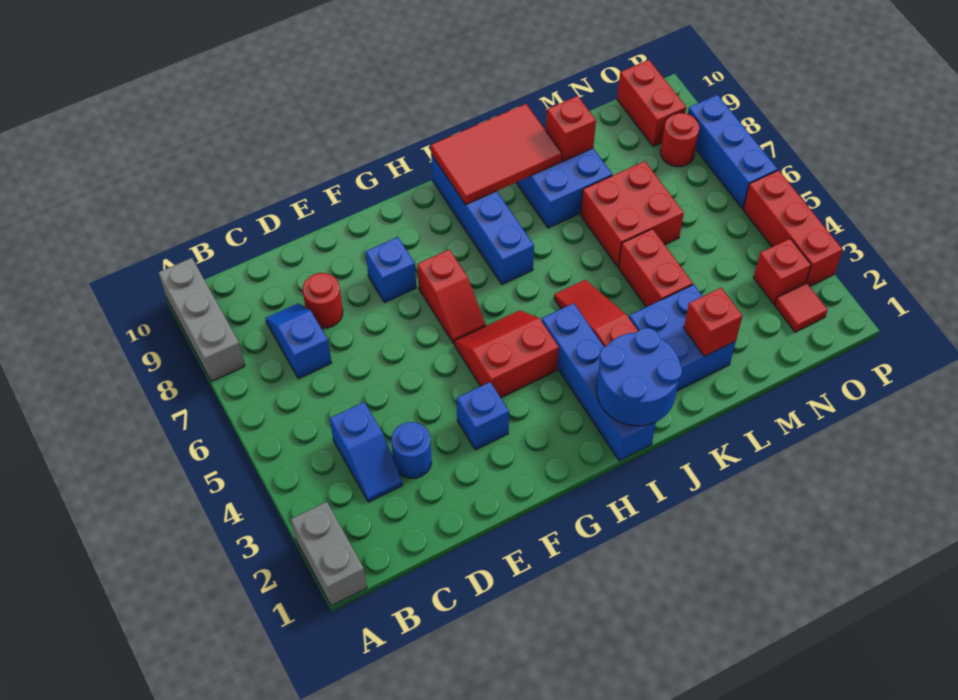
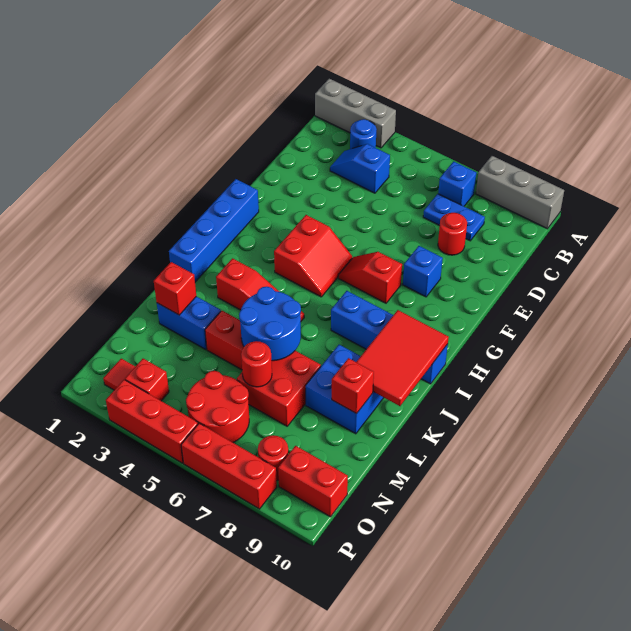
grey 1x2 brick [291,502,367,606] -> grey 1x3 brick [315,79,396,148]
blue 1x2 slope [266,303,331,379] -> blue 1x2 plate [423,194,485,241]
blue 1x1 round brick [392,422,432,478] -> blue 1x1 round brick moved to [350,119,377,149]
blue 1x1 brick [457,382,509,450] -> blue 1x1 brick moved to [438,161,476,206]
blue 1x4 brick [542,303,656,461] -> blue 1x4 brick turned to [169,179,259,282]
blue 2x2 round brick [597,328,682,426] -> blue 2x2 round brick moved to [239,287,301,361]
blue 2x2 brick [629,285,736,391] -> blue 1x2 brick [157,296,221,350]
none -> red 1x1 round brick [241,341,272,387]
none -> red 2x2 round brick [186,371,249,442]
blue 1x3 brick [688,95,778,209] -> red 1x3 brick [181,423,277,509]

